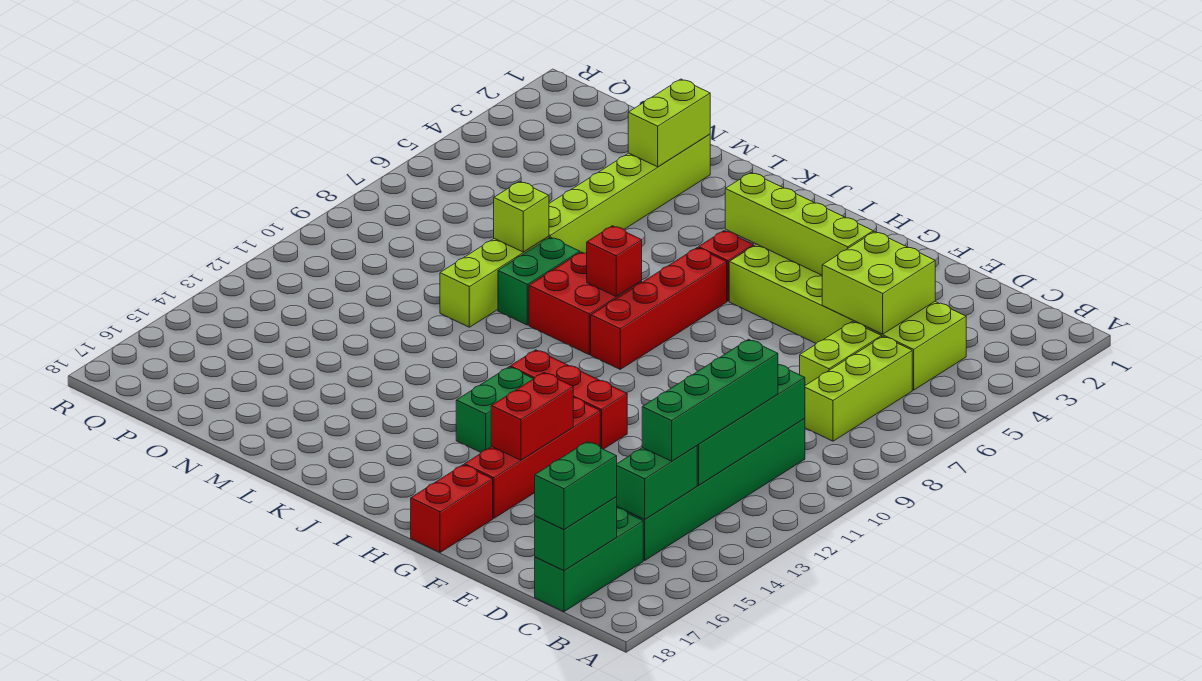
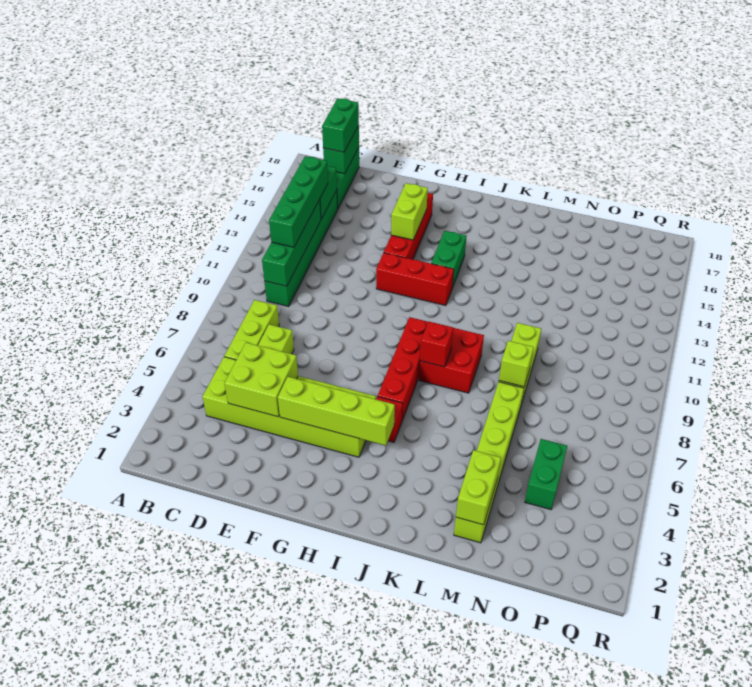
red 1x2 brick [491,373,573,460] -> lime 1x2 brick [391,183,428,240]
red 1x2 brick [411,465,493,552] -> none
green 1x2 brick [498,237,580,325] -> green 1x2 brick moved to [525,439,567,510]

